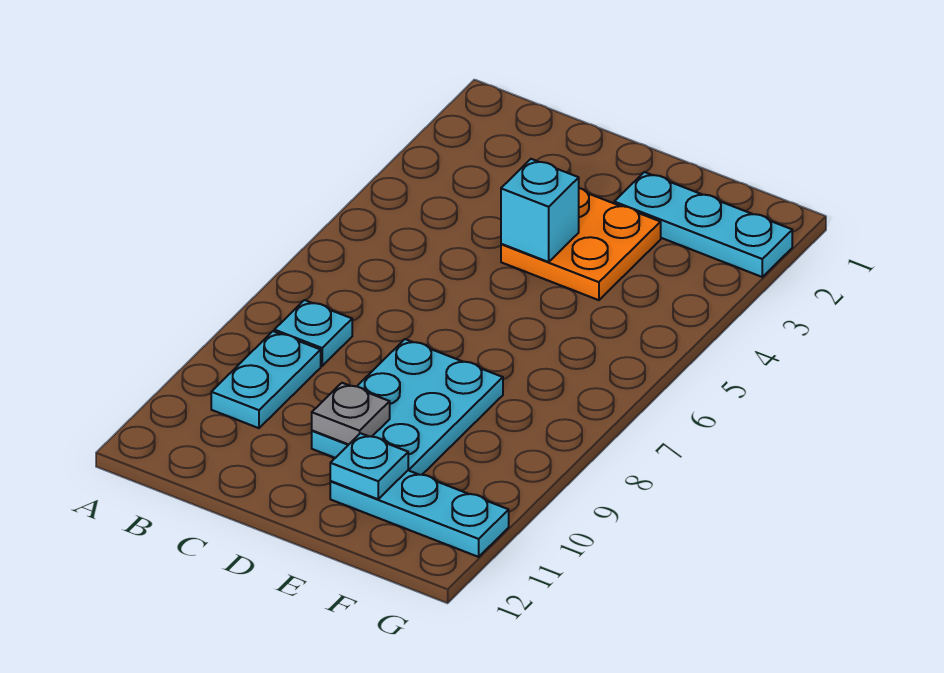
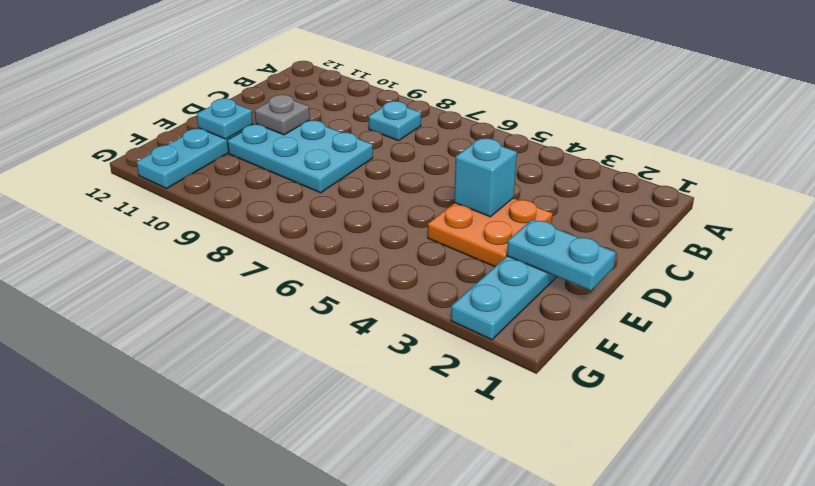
cyan 1x2 plate [211,331,321,428] -> cyan 1x2 plate moved to [507,220,616,291]

